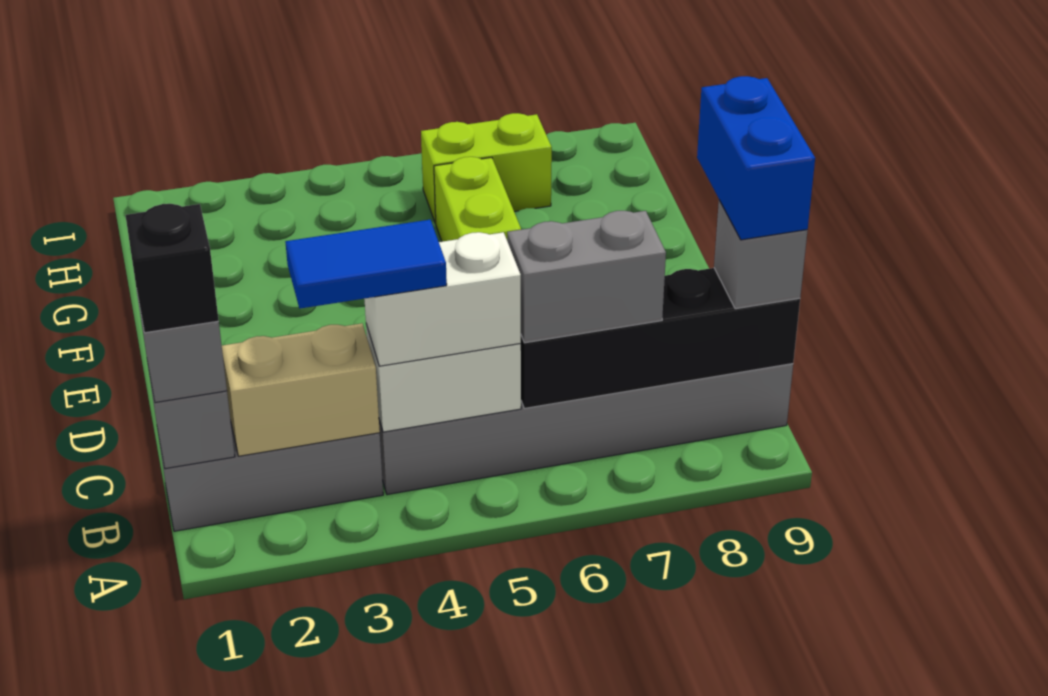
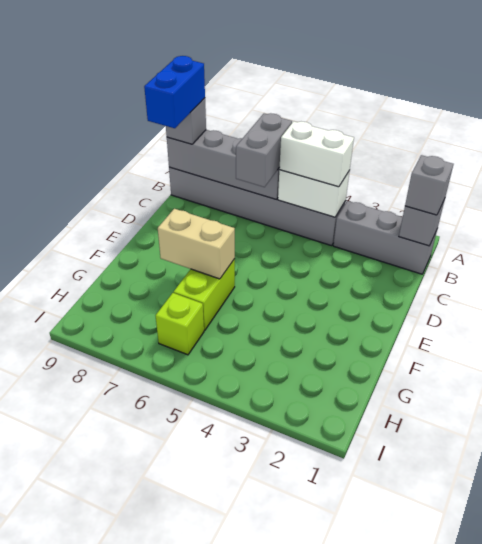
black 1x1 brick [126,204,219,333] -> none
tan 1x2 brick [222,323,380,456] -> tan 1x2 brick moved to [158,209,235,279]
blue 1x2 tile [285,220,447,309] -> none
black 1x4 brick [521,268,800,408] -> grey 1x4 brick [167,130,279,199]
grey 1x2 brick [507,211,666,343] -> grey 1x2 brick turned to [236,113,292,187]
lime 1x2 brick [421,113,552,223] -> lime 1x1 brick [155,293,204,355]

